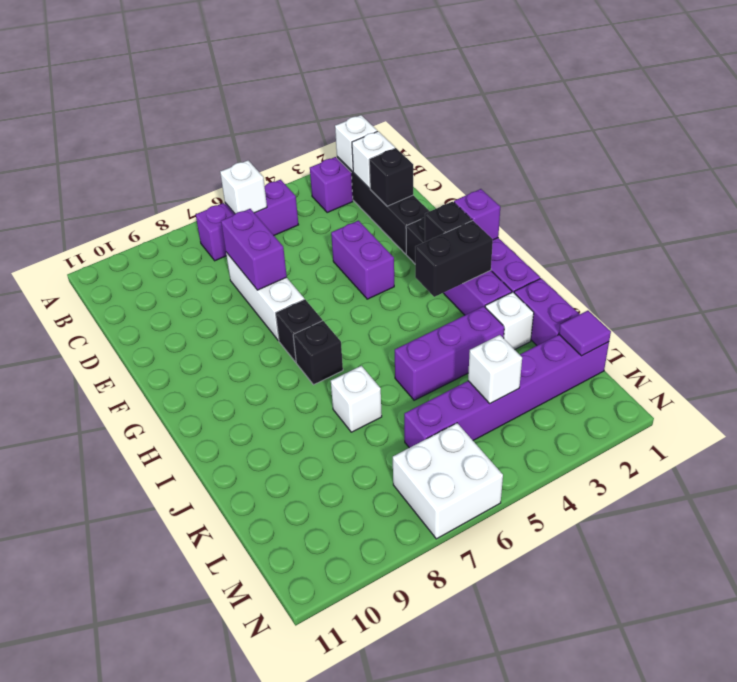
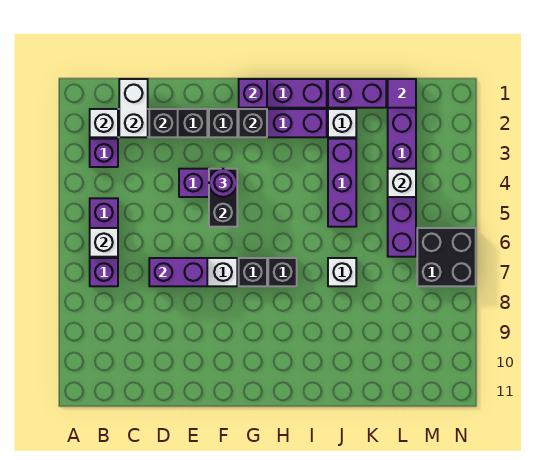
white 1x1 brick [352,131,395,189] -> white 1x2 brick [119,79,148,137]
none -> purple 1x1 round brick [209,169,237,197]
black 1x2 brick [415,221,493,297] -> black 1x2 brick moved to [209,169,237,227]
white 2x2 brick [393,423,503,539] -> black 2x2 brick [417,228,476,286]

